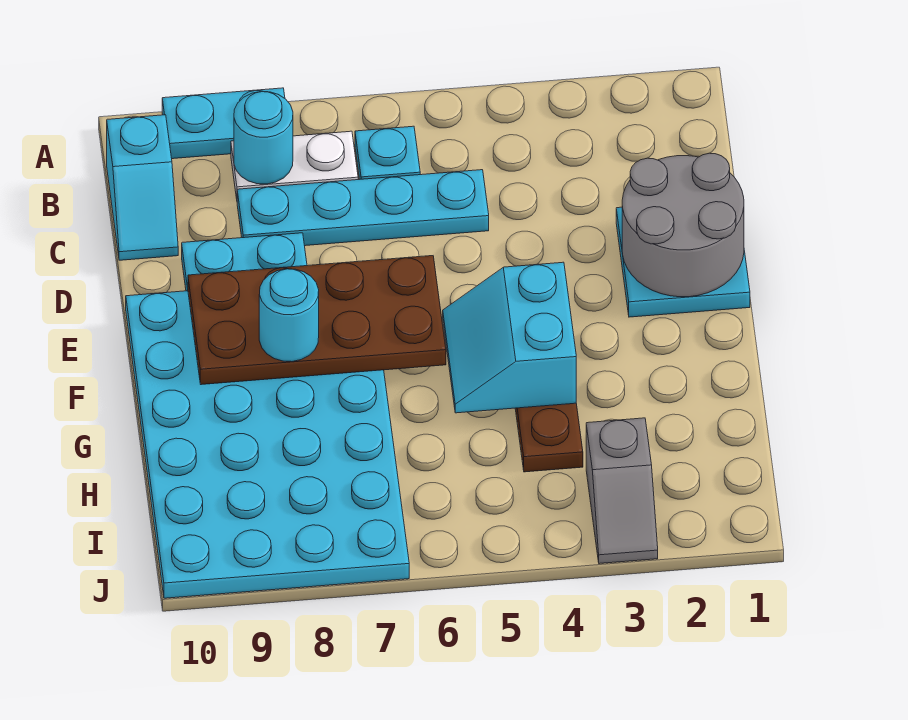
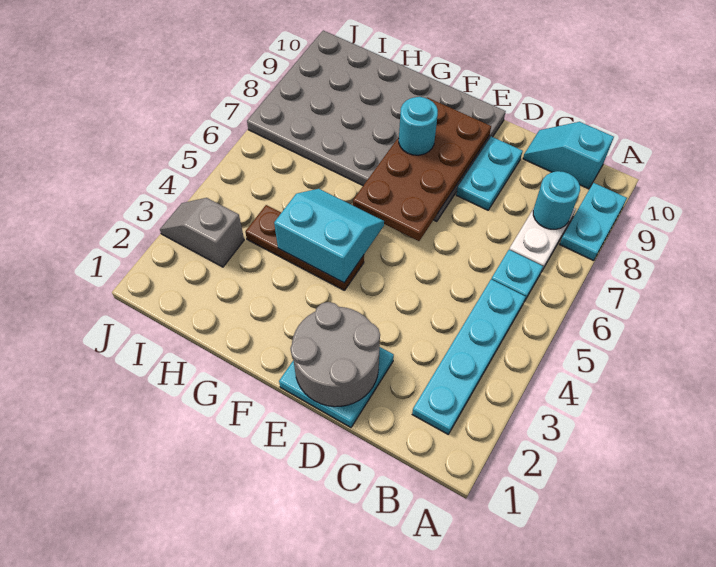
cyan 1x4 plate [237,170,489,246] -> cyan 1x4 plate moved to [412,279,525,434]
cyan 4x6 plate [126,291,409,598] -> grey 4x6 plate [247,30,506,221]

